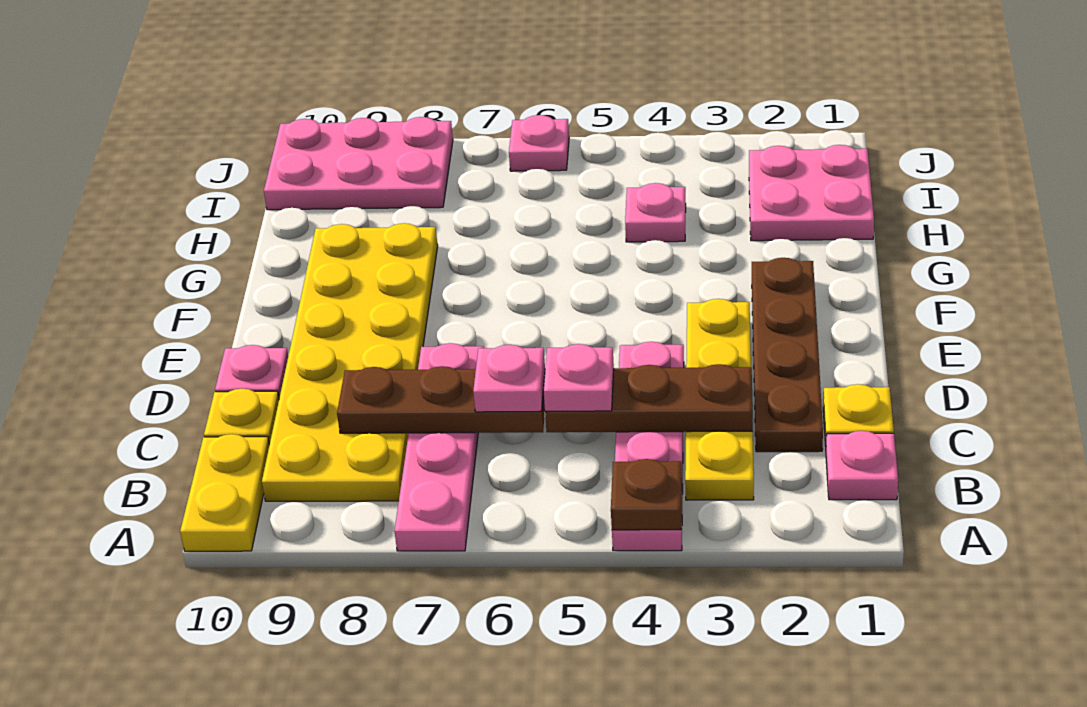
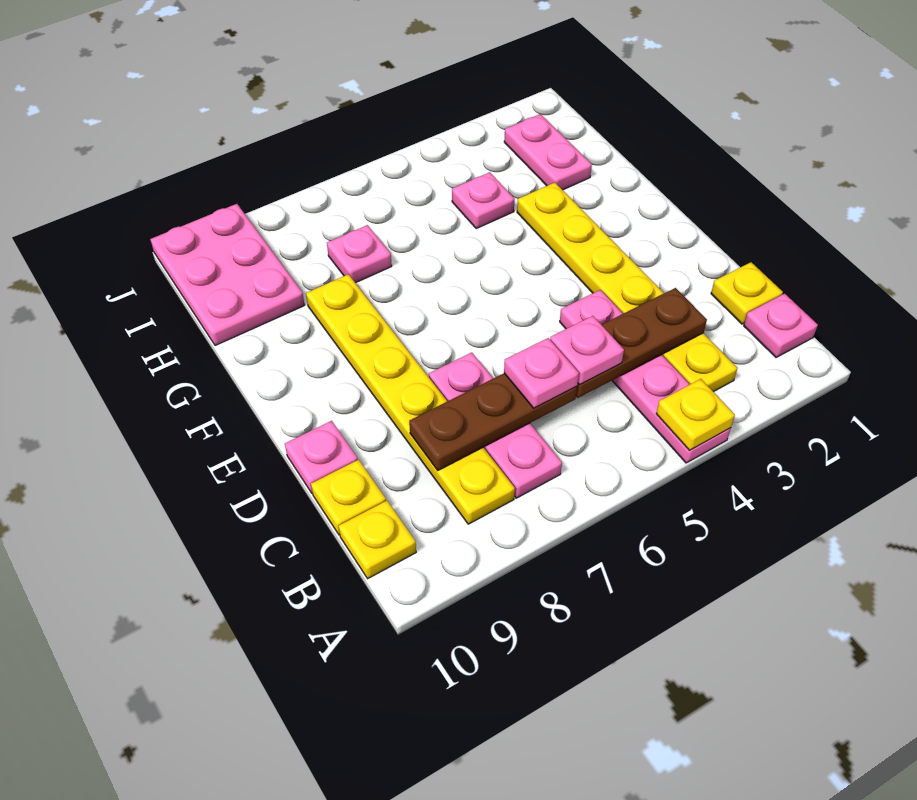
brown 1x1 plate [611,459,682,530] -> yellow 1x1 plate [656,379,735,450]
pink 1x4 plate [394,343,484,551] -> pink 1x3 plate [429,353,562,498]
yellow 1x2 plate [180,434,269,551] -> yellow 1x1 plate [339,501,416,579]
yellow 1x4 plate [685,299,754,500] -> yellow 1x6 plate [517,183,737,392]
yellow 2x6 plate [262,223,438,501] -> yellow 1x6 plate [306,274,515,524]
brown 1x4 plate [752,258,823,452] -> none
pink 2x2 plate [749,145,874,241] -> pink 1x2 plate [504,114,592,190]
pink 2x3 plate [264,117,453,210] -> pink 2x3 plate turned to [150,204,305,346]
pink 1x1 plate [509,115,569,171] -> pink 1x1 plate moved to [327,225,392,283]

